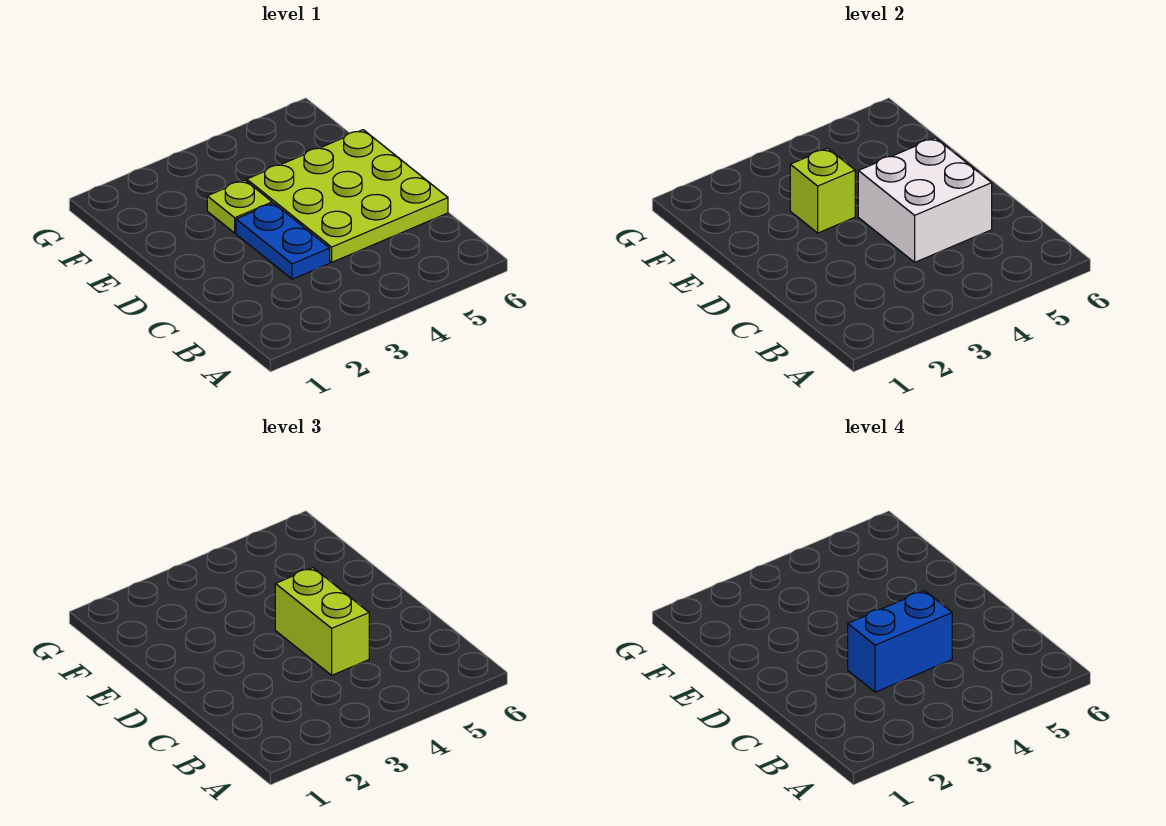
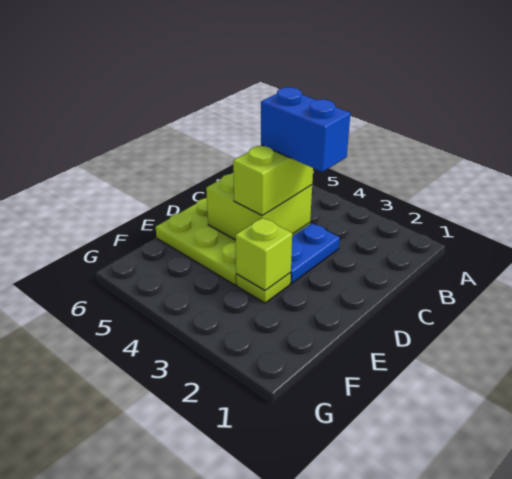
white 2x2 brick [858,138,992,262] -> lime 2x2 brick [206,172,312,240]

